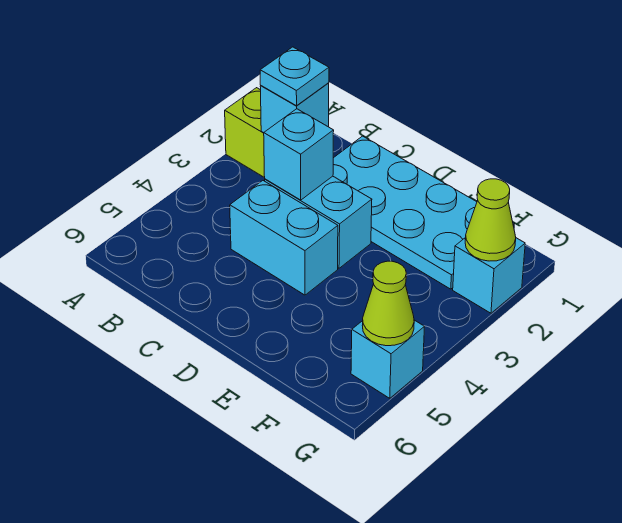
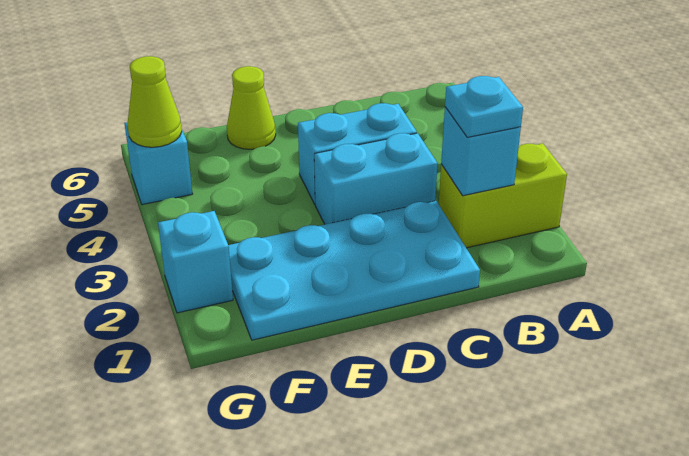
cyan 1x1 brick [264,109,334,200] -> none
lime 1x1 cone [465,179,516,261] -> lime 1x1 cone moved to [227,66,276,149]

